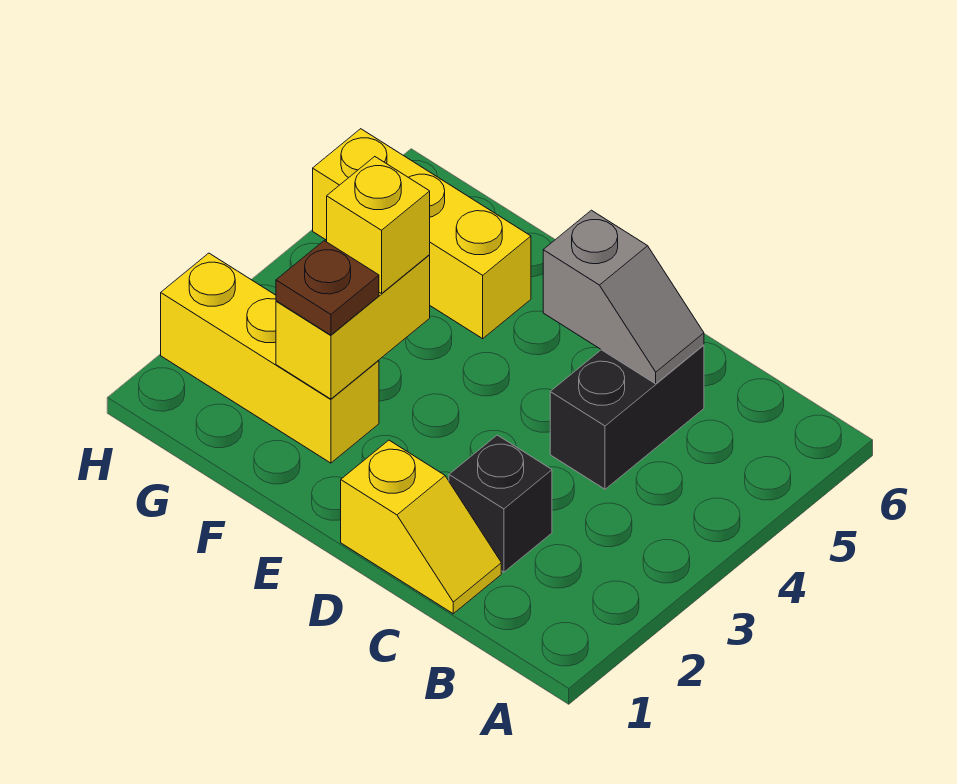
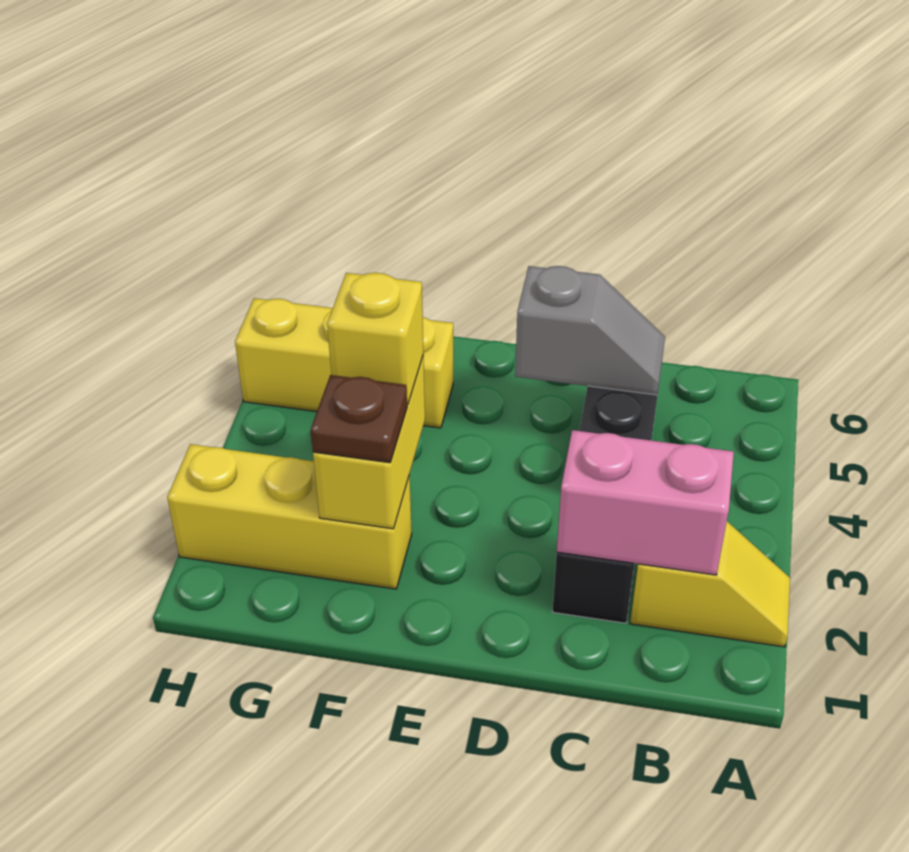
none -> pink 1x2 brick [557,430,734,575]
yellow 1x2 slope [341,440,501,614] -> yellow 1x2 slope moved to [630,521,790,647]

